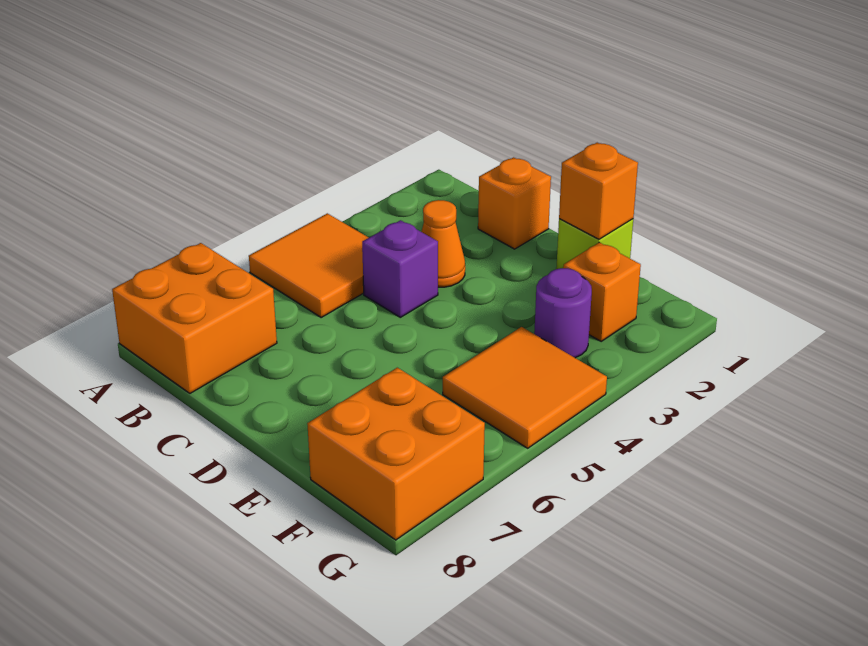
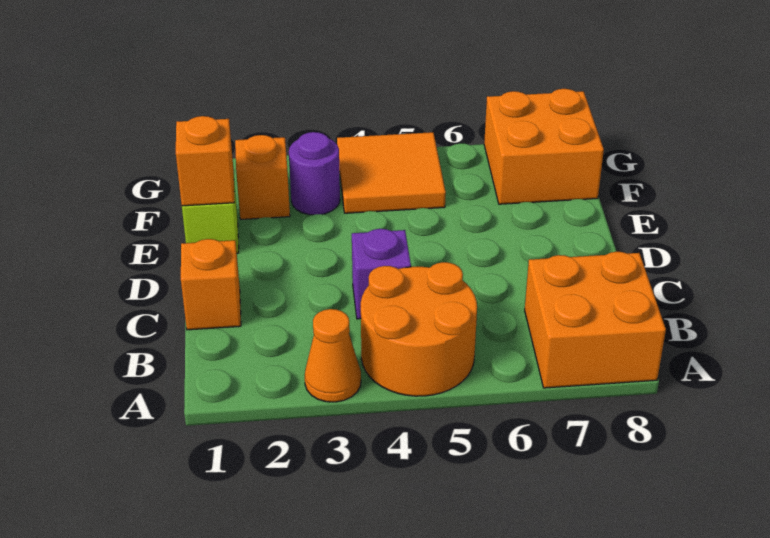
orange 2x2 tile [249,213,369,317] -> orange 2x2 round brick [361,262,477,396]
orange 1x1 cone [422,200,465,287] -> orange 1x1 cone moved to [305,309,361,402]

